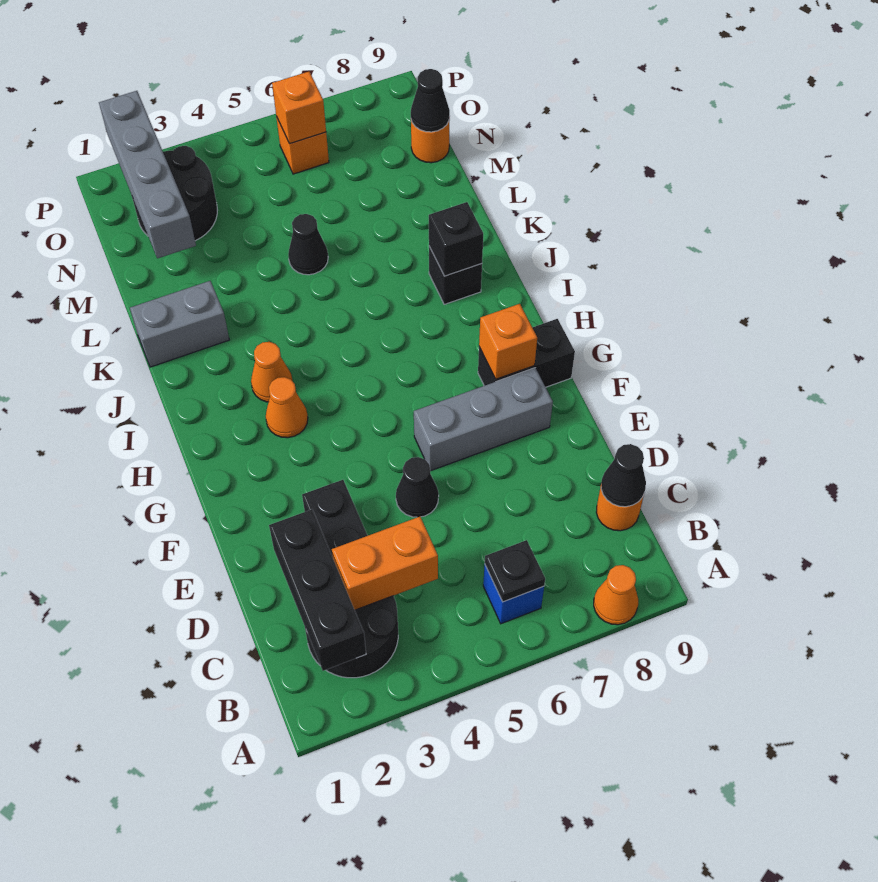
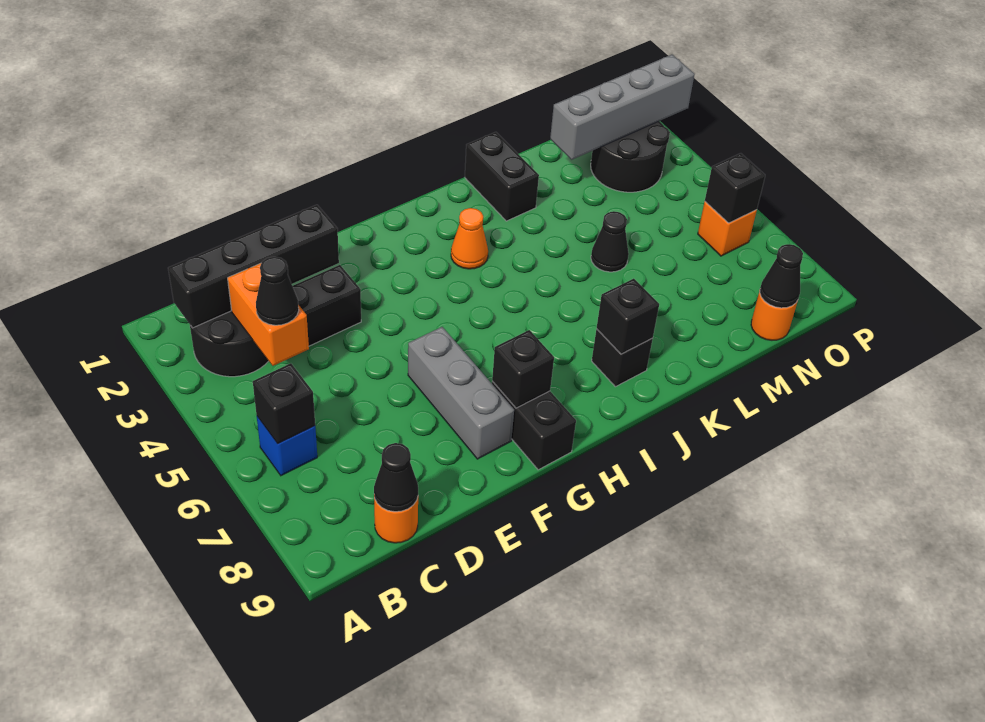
orange 1x1 cone [594,565,638,625] -> none
black 1x3 brick [269,509,366,671] -> black 1x4 brick [168,205,339,328]
black 1x1 plate [485,540,545,602] -> black 1x1 brick [253,363,315,444]
black 1x1 cone [396,457,439,517] -> black 1x1 cone moved to [256,257,299,325]
orange 1x1 brick [479,304,537,379] -> black 1x1 brick [492,330,554,408]
orange 1x1 cone [266,377,308,438] -> none
grey 1x2 brick [130,281,229,367] -> black 1x2 brick [465,132,539,221]
orange 1x1 brick [272,72,326,144] -> black 1x1 brick [705,153,765,223]

